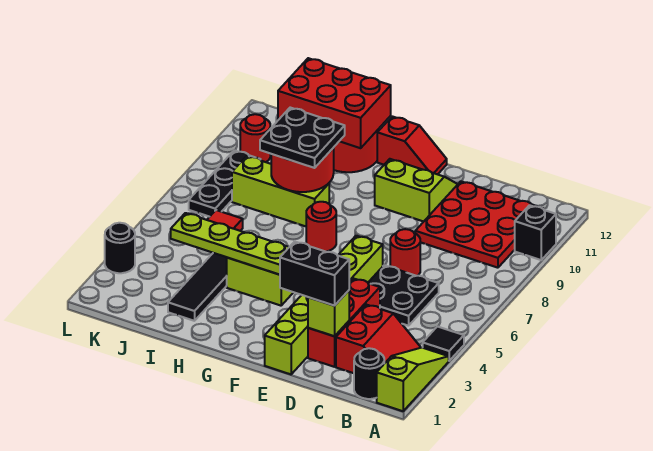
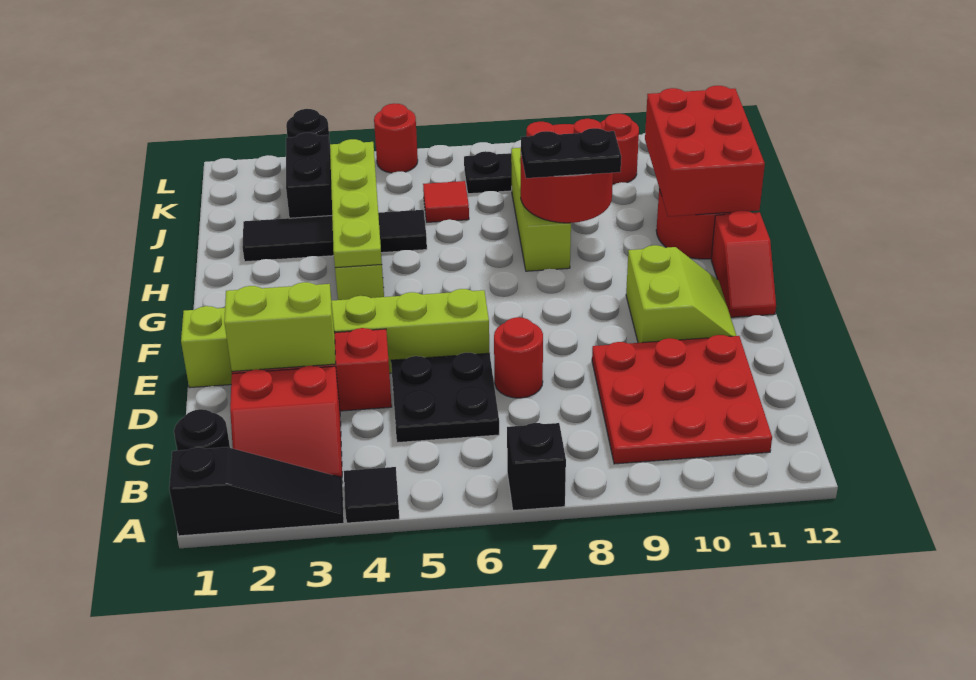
lime 1x3 slope [377,348,449,411] -> black 1x3 slope [169,447,344,536]
black 1x1 brick [515,205,556,260] -> black 1x1 brick moved to [507,423,566,511]
lime 1x1 brick [308,291,349,336] -> lime 1x2 brick [224,282,336,371]
black 1x2 brick [280,241,349,306] -> black 1x2 brick moved to [286,133,332,218]
red 1x1 round brick [306,202,336,252] -> red 1x1 round brick moved to [374,104,418,173]
black 2x2 plate [260,108,345,168] -> black 1x2 plate [521,128,621,178]

